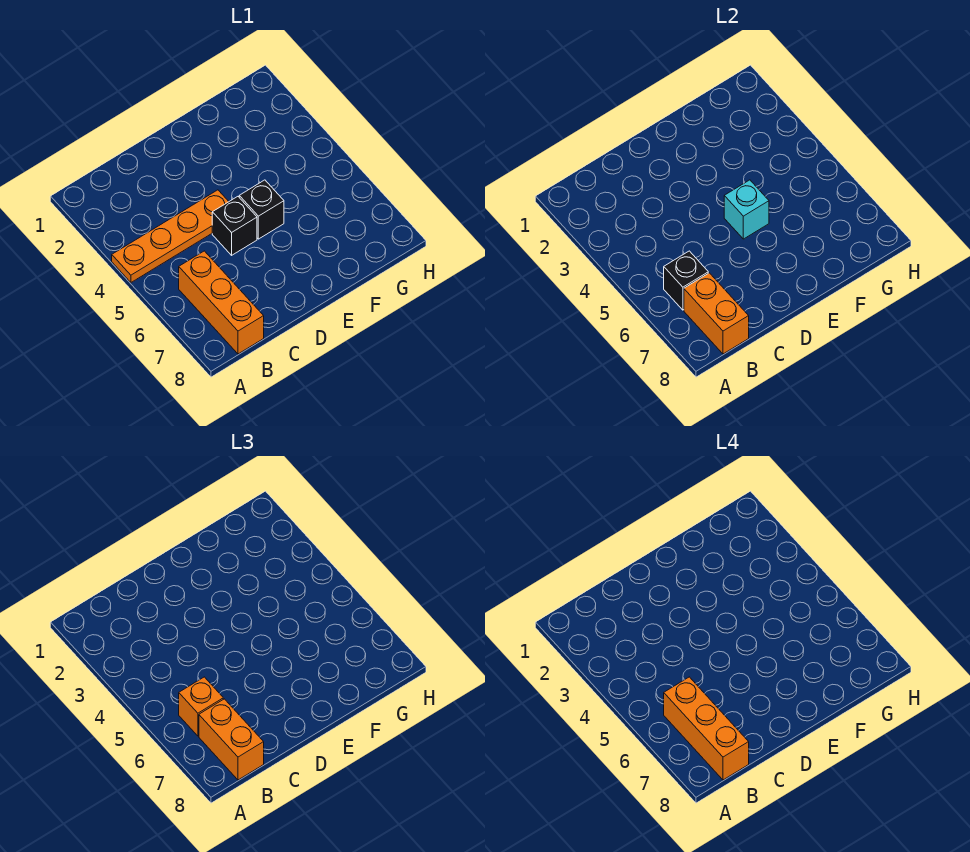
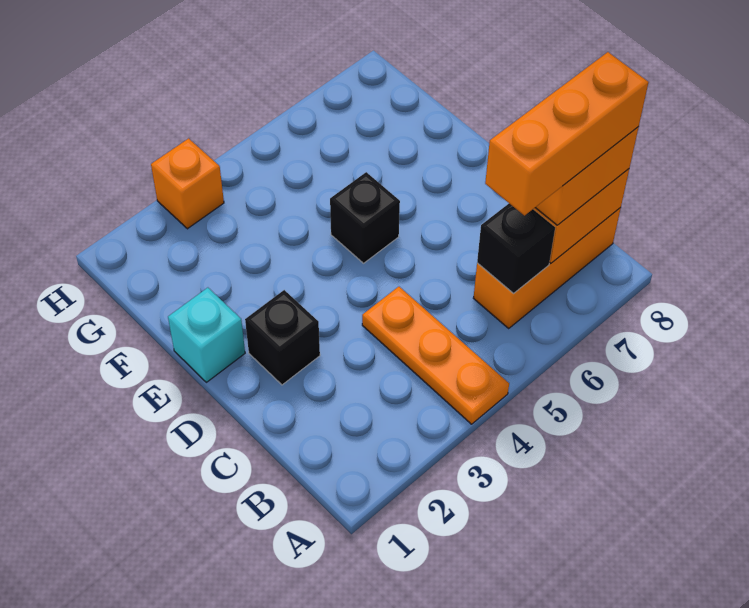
orange 1x4 plate [112,190,229,282] -> orange 1x3 plate [362,287,509,424]
orange 1x1 brick [179,677,223,736] -> orange 1x1 brick moved to [151,138,224,229]
black 1x1 brick [212,197,257,255] -> black 1x1 brick moved to [245,290,320,385]
cyan 1x1 brick [724,180,769,239] -> cyan 1x1 brick moved to [168,288,245,382]

